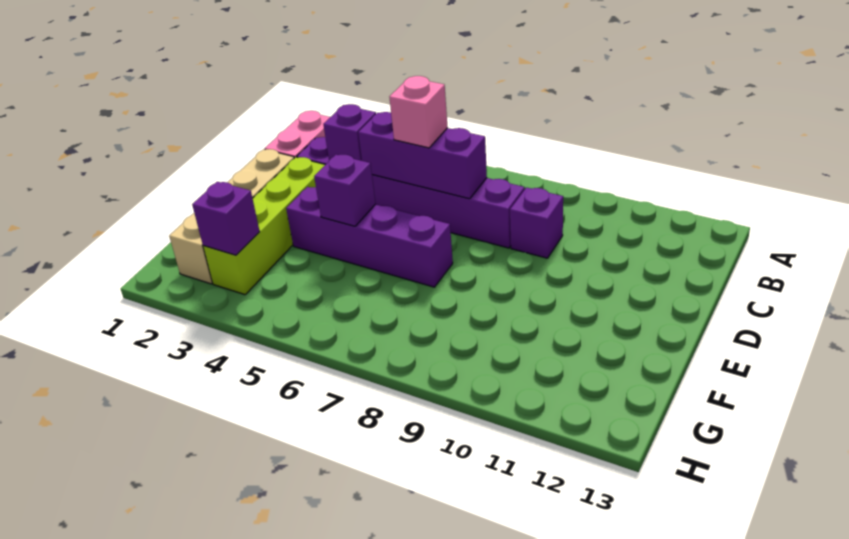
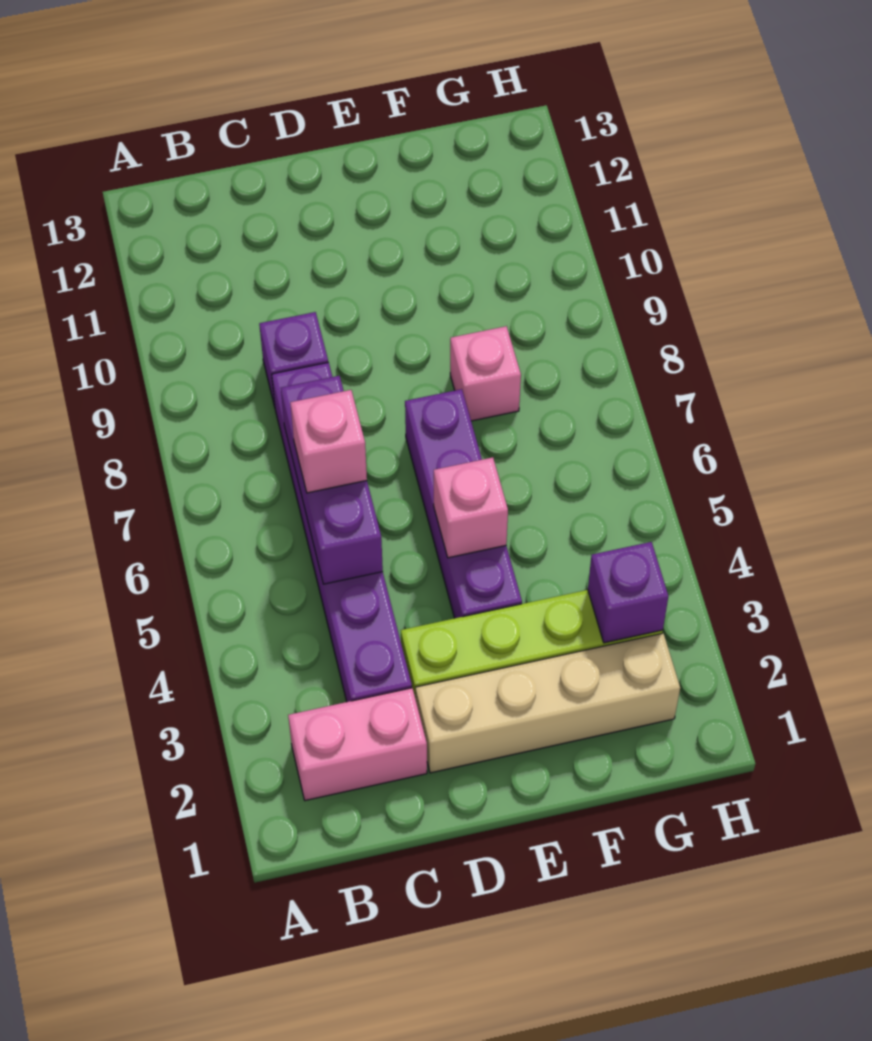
purple 1x1 brick [323,104,376,161] -> none
purple 1x1 brick [314,155,375,226] -> pink 1x1 brick [434,457,508,558]
none -> pink 1x1 brick [450,326,521,421]

